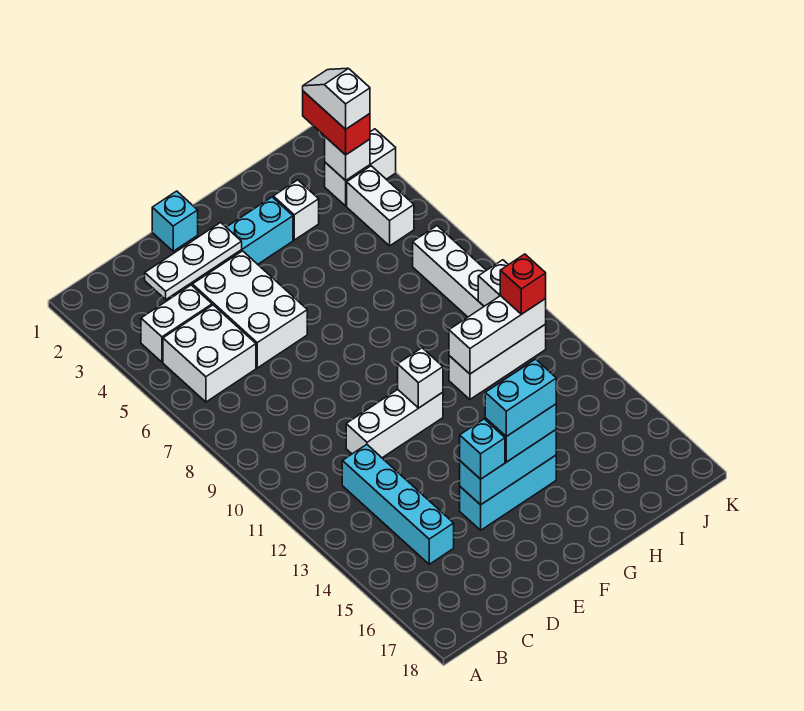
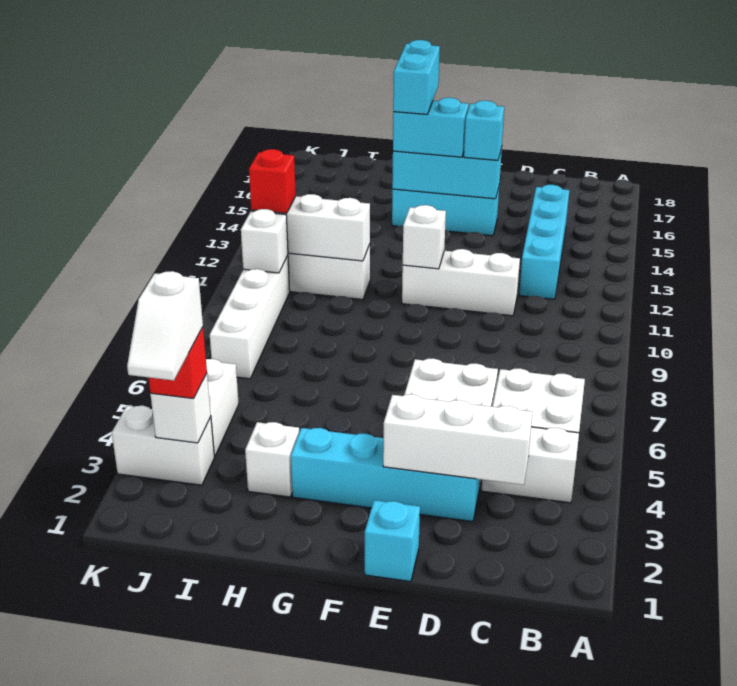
white 1x3 plate [145,222,242,299] -> white 1x3 brick [383,394,532,485]
cyan 1x2 brick [485,359,556,437] -> cyan 1x2 brick turned to [393,40,440,114]
red 1x2 brick [303,91,370,155] -> red 1x1 brick [149,327,207,398]

